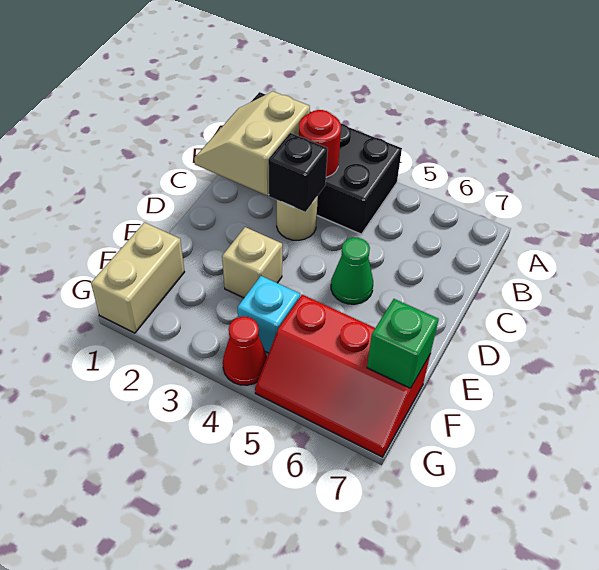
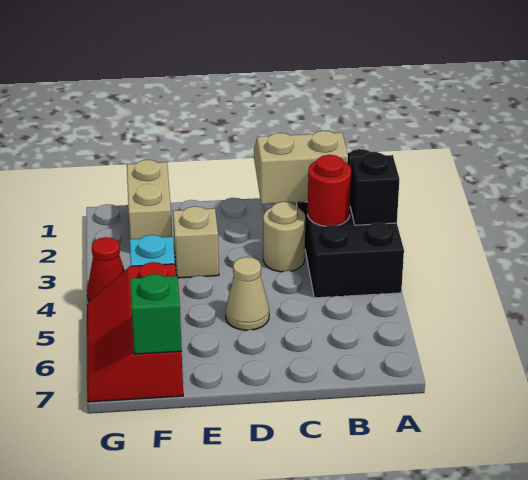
black 1x1 brick [268,133,328,212] -> black 1x1 brick moved to [350,153,399,225]
green 1x1 cone [331,238,373,304] -> tan 1x1 cone [226,257,269,330]
tan 1x2 brick [91,222,184,333] -> tan 1x2 brick turned to [127,160,172,239]

